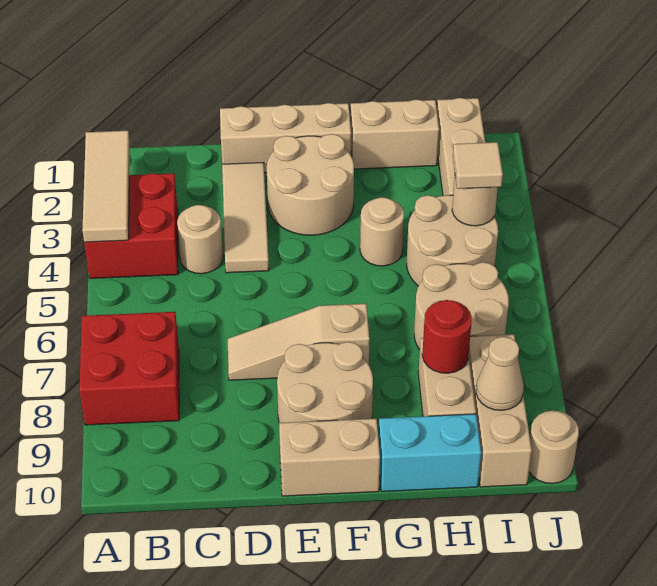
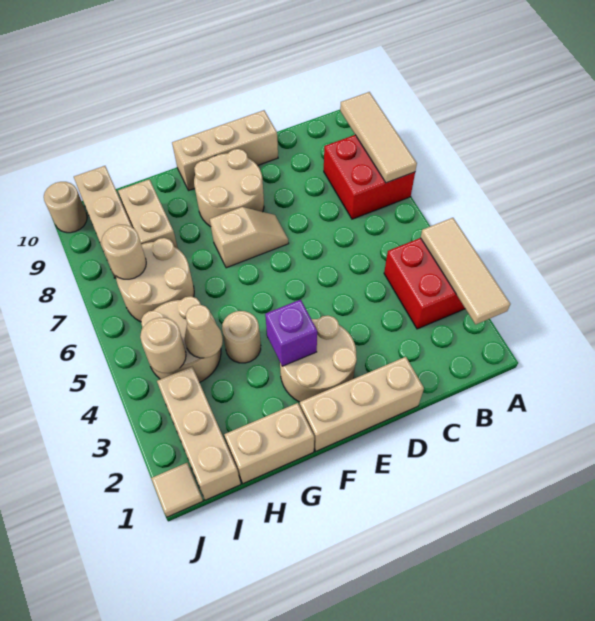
tan 1x1 round brick [177,205,223,274] -> tan 1x1 round brick moved to [101,225,146,279]
tan 1x3 tile [222,162,269,273] -> tan 1x3 tile moved to [340,92,417,183]
tan 1x3 slope [227,304,370,380] -> tan 1x2 slope [210,207,289,268]
tan 1x2 brick [279,419,380,496] -> tan 1x3 brick [172,110,278,190]
none -> purple 1x1 brick [265,299,317,366]
cyan 1x2 brick [378,414,481,492] -> none
red 1x1 round brick [422,300,472,373] -> none
tan 1x1 tile [453,142,503,189] -> tan 1x1 tile moved to [151,463,203,517]
tan 1x1 cone [476,337,524,410] -> tan 1x1 cone moved to [185,304,223,358]

